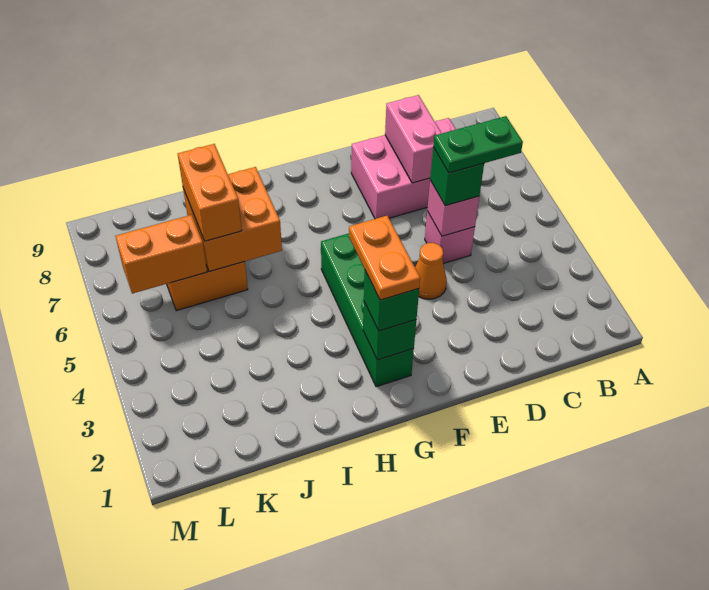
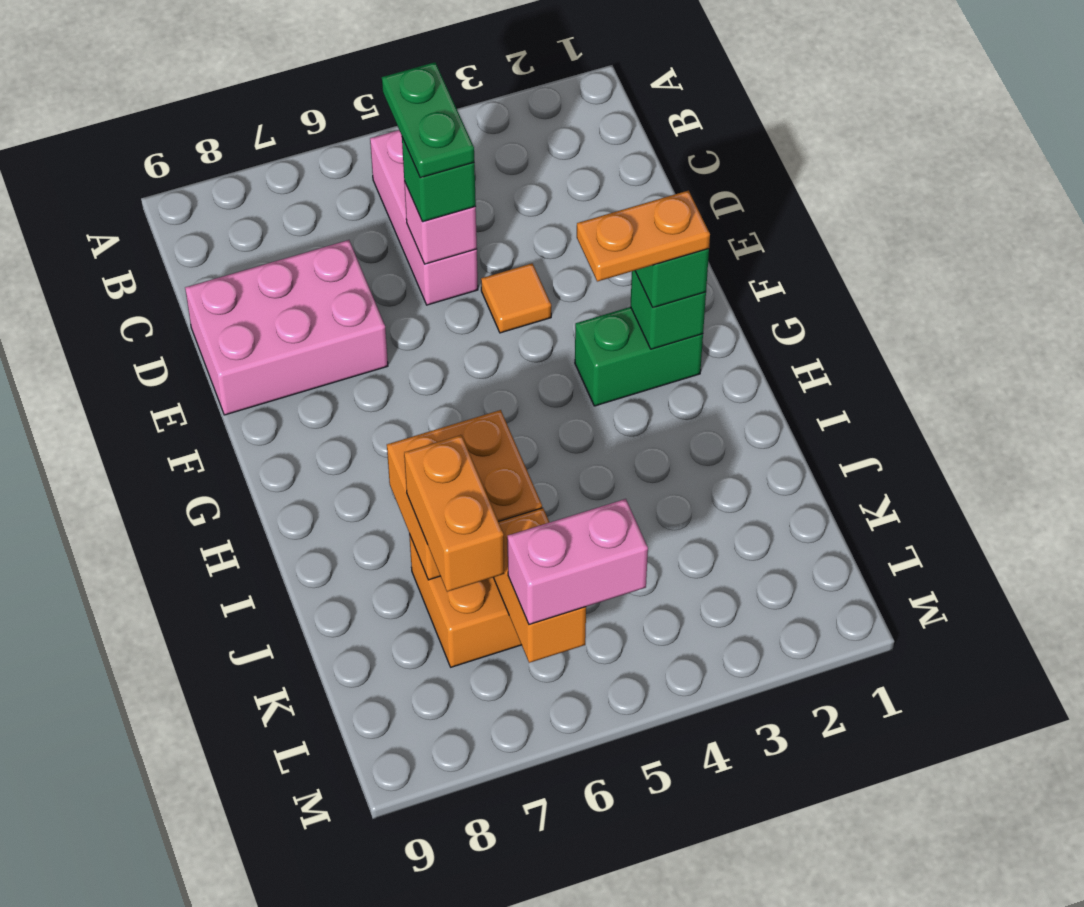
pink 2x3 brick [351,118,455,219] -> pink 2x3 brick turned to [185,240,388,415]
pink 1x1 brick [425,211,475,264] -> pink 1x3 brick [370,130,478,305]
pink 1x2 brick [385,95,442,183] -> pink 1x2 brick moved to [508,499,648,624]
orange 1x1 cone [415,243,447,299] -> orange 1x1 tile [481,263,551,333]
green 1x4 brick [321,233,414,387] -> green 1x2 brick [575,307,703,406]
orange 1x2 brick [178,144,242,241] -> orange 1x2 brick turned to [404,435,504,592]

